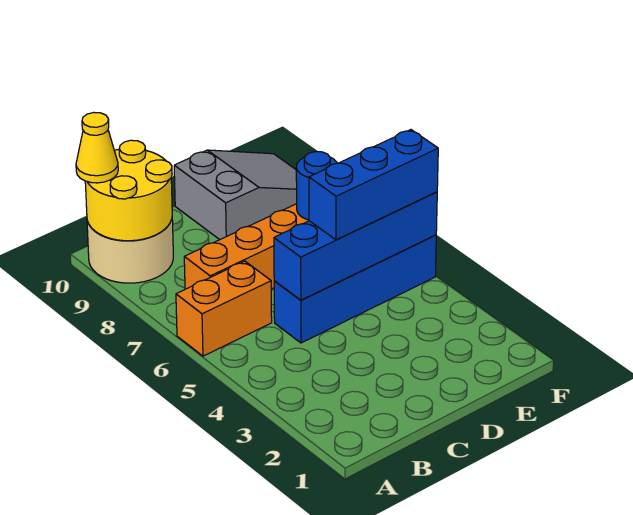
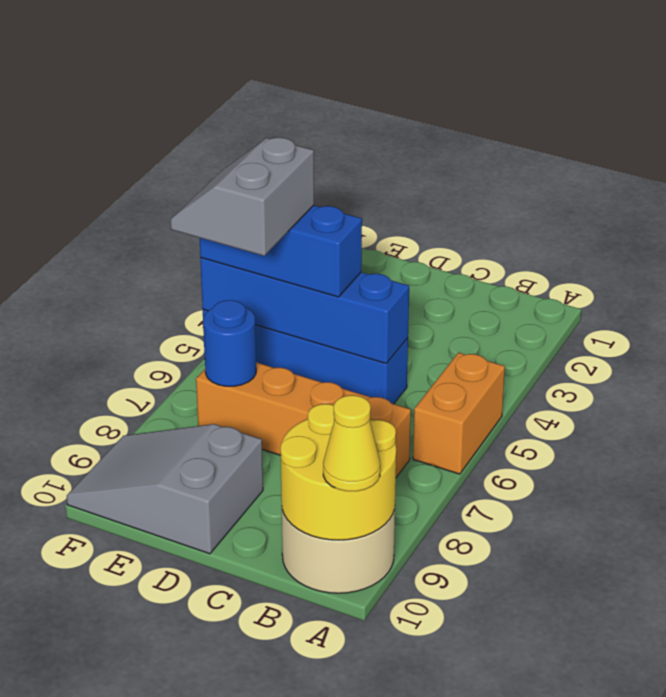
orange 1x2 brick [176,261,272,356] -> orange 1x2 brick turned to [413,353,505,474]
none -> grey 2x2 slope [171,138,314,256]

